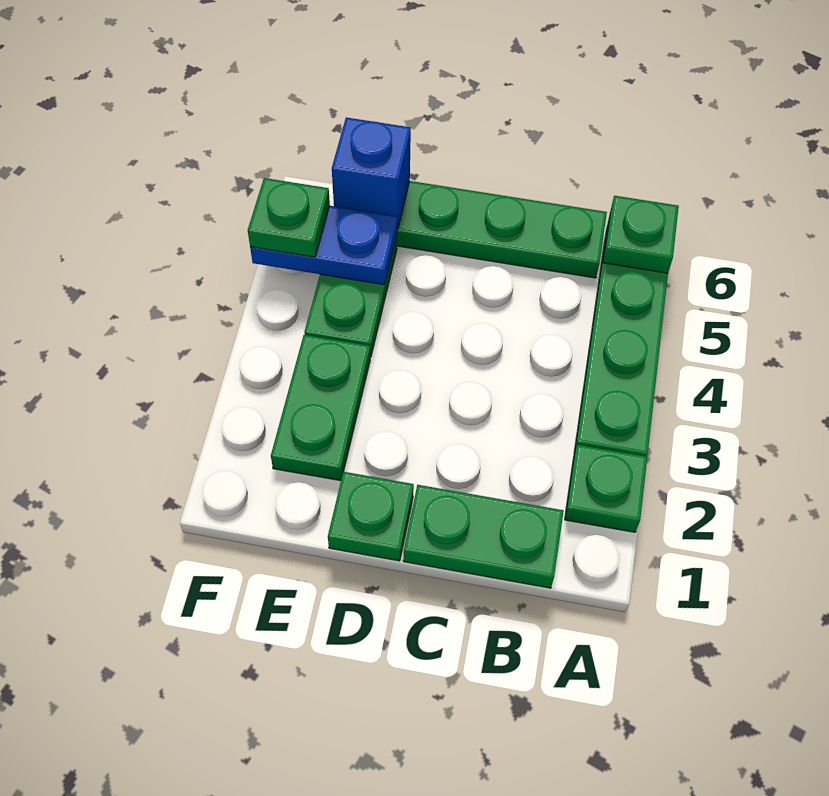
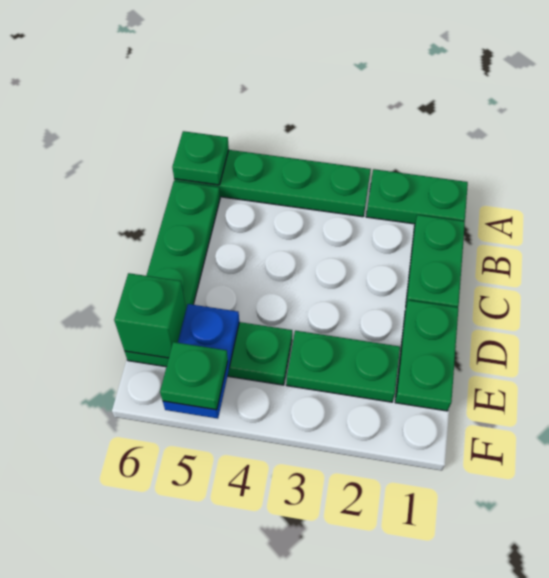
green 1x1 plate [565,445,647,532] -> green 1x2 plate [366,169,468,224]
green 1x1 plate [328,472,414,561] -> green 1x2 plate [395,300,458,411]
blue 1x1 brick [332,117,411,230] -> green 1x1 brick [114,273,186,358]

